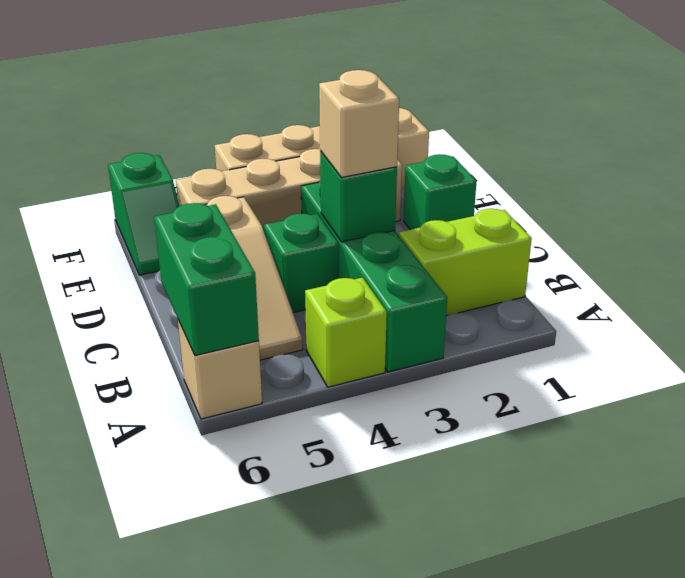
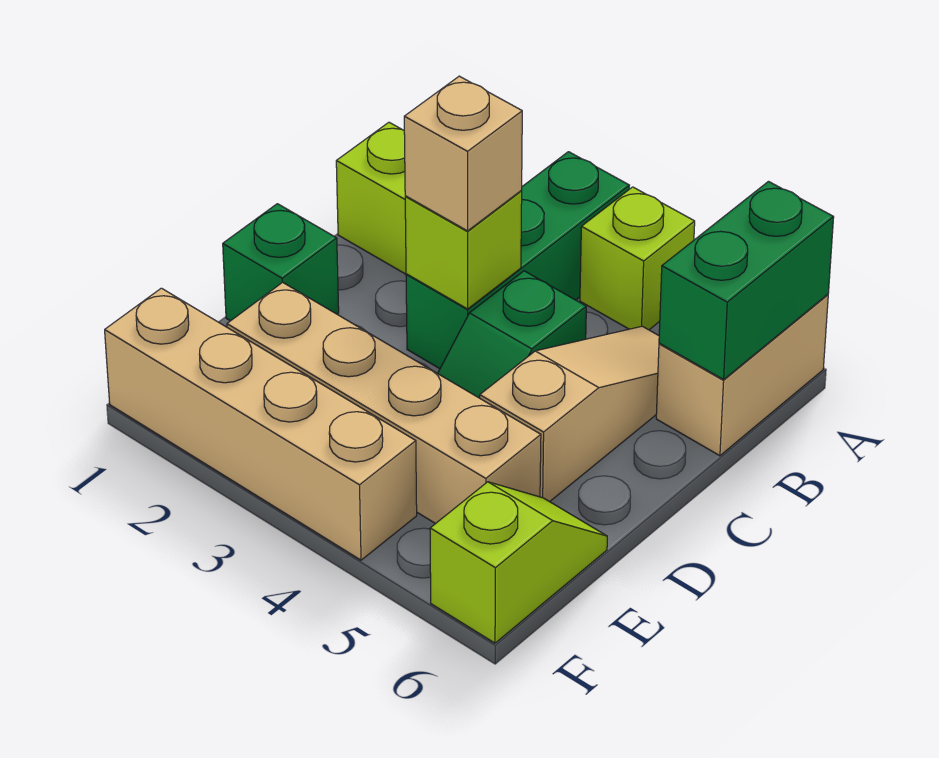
green 1x4 brick [301,180,447,372] -> green 1x3 brick [406,152,629,369]
tan 1x1 brick [178,320,262,419] -> tan 1x2 brick [656,295,828,456]
green 1x1 brick [320,151,397,242] -> lime 1x1 brick [405,191,522,309]
green 1x2 slope [108,153,179,275] -> lime 1x2 slope [430,482,607,643]

